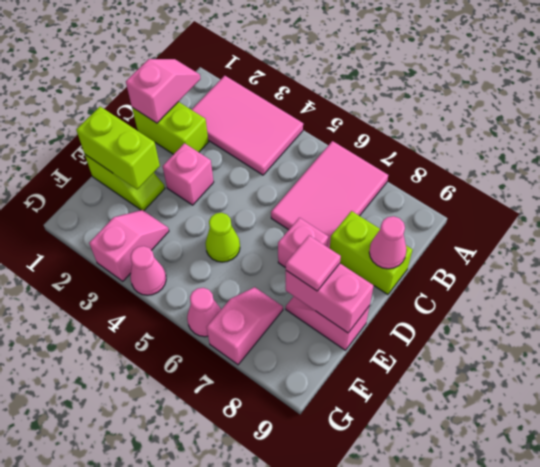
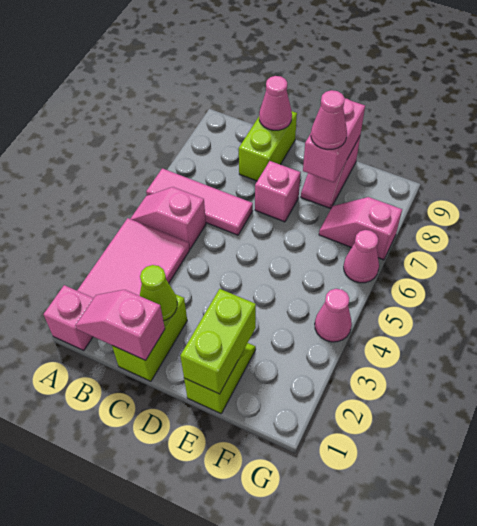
pink 2x3 tile [271,141,388,248] -> pink 1x3 tile [146,168,253,235]
pink 1x1 brick [163,143,214,205] -> pink 1x1 brick moved to [44,285,94,350]
lime 1x1 cone [205,213,240,262] -> lime 1x1 cone moved to [140,265,177,321]
pink 1x1 tile [286,235,341,291] -> pink 1x1 cone [311,90,347,149]
pink 1x2 slope [89,210,169,281] -> pink 1x2 slope moved to [130,187,206,249]

